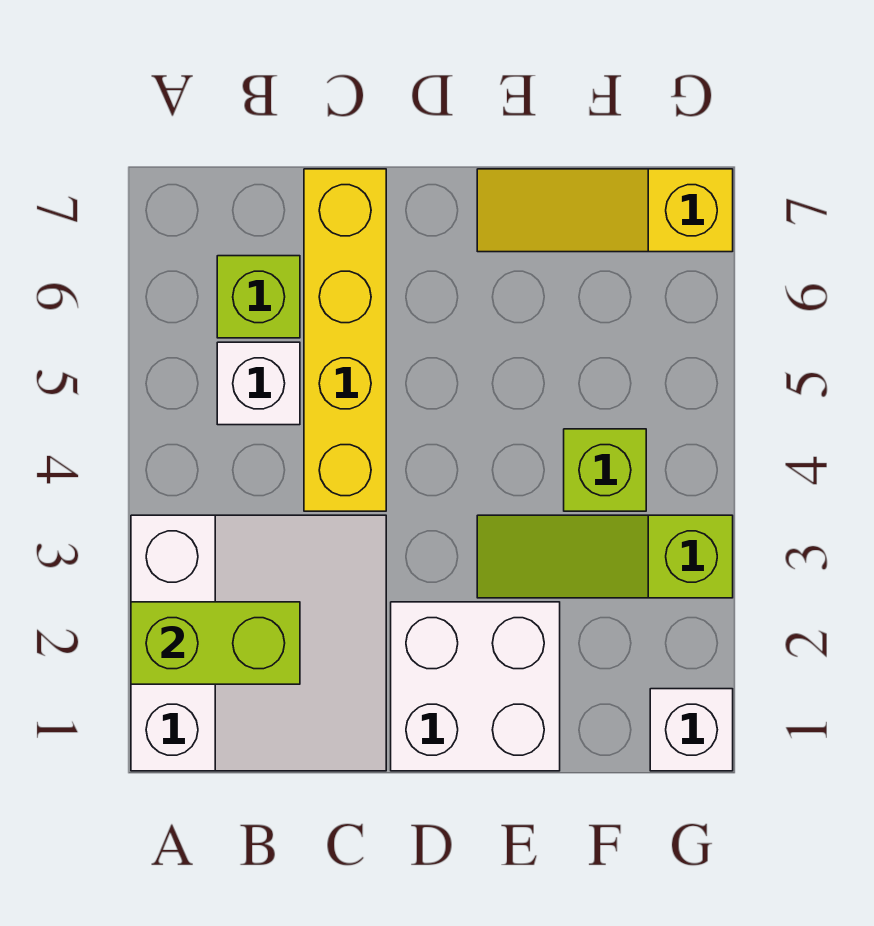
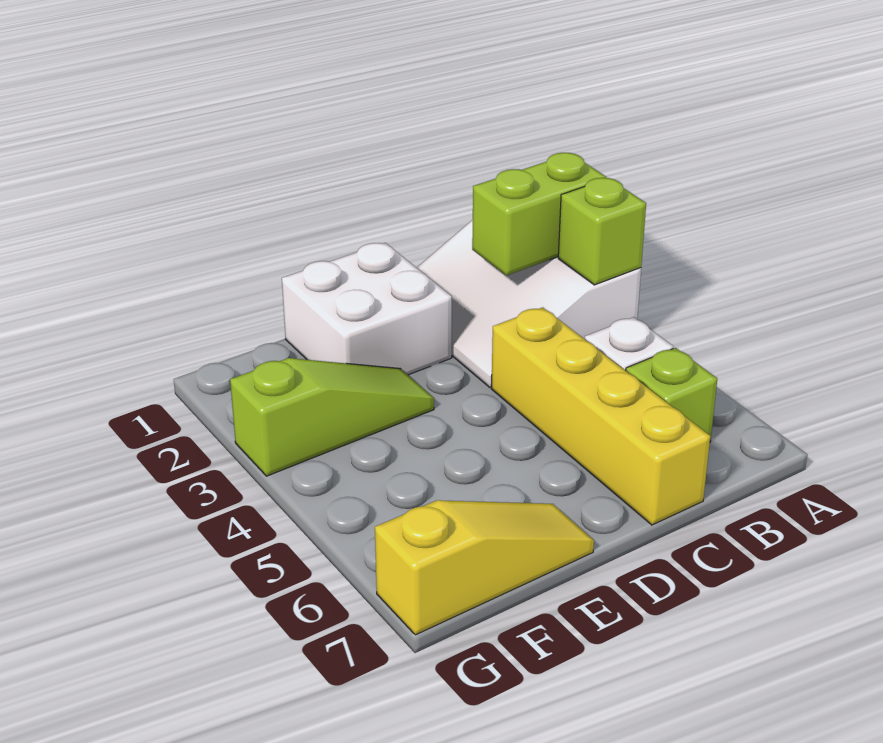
lime 1x1 brick [564,429,646,511] -> lime 1x1 brick moved to [558,178,646,285]
white 1x1 brick [650,689,733,771] -> none

